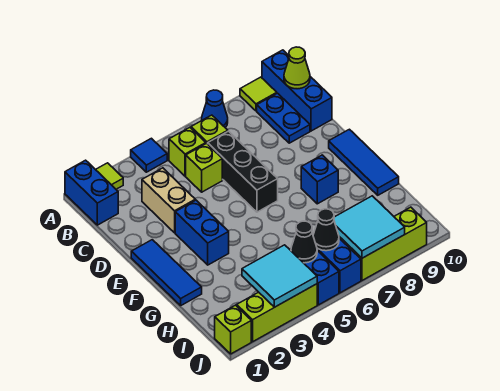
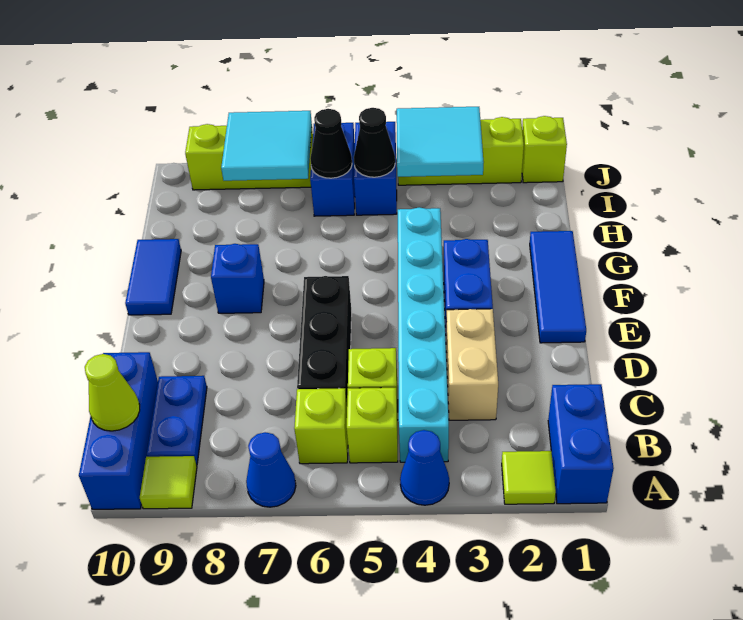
blue 1x1 tile [131,138,167,172] -> blue 1x1 cone [400,430,449,505]
none -> cyan 1x6 brick [398,207,449,462]
blue 1x3 tile [329,129,399,195] -> blue 1x2 tile [125,239,181,315]

